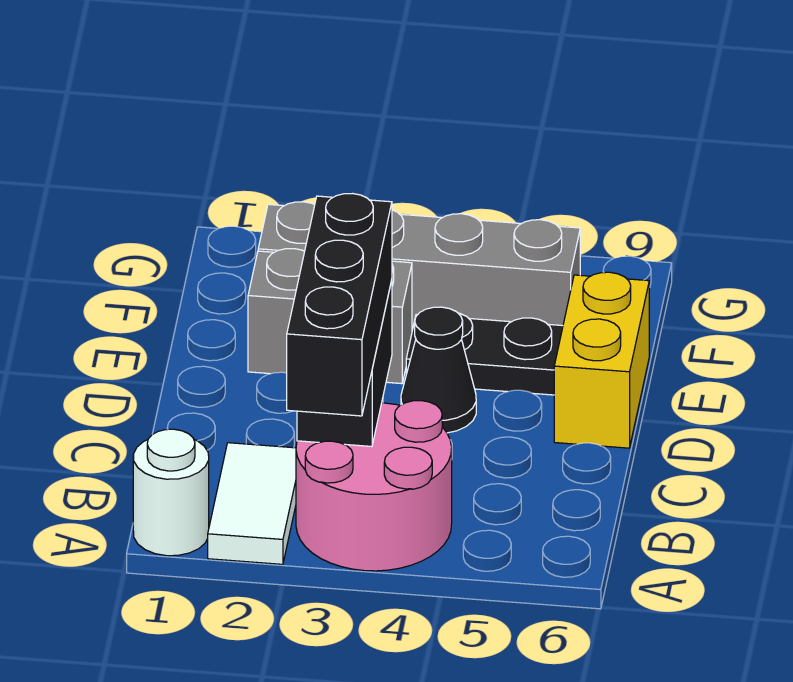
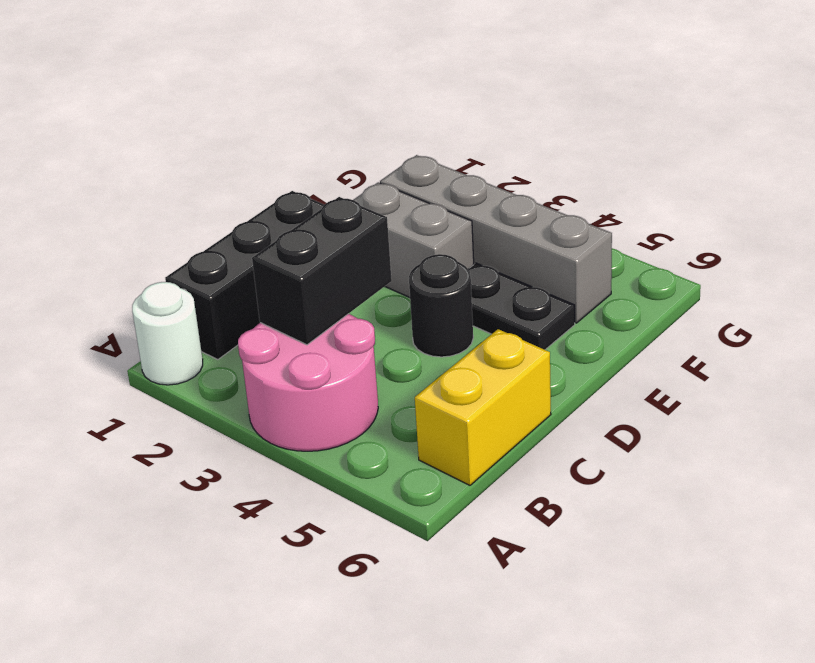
white 1x2 tile [208,443,296,564] -> none
black 1x3 brick [287,194,392,416] -> black 1x3 brick moved to [165,191,324,359]
black 1x1 cone [401,307,476,433] -> black 1x1 round brick [409,254,473,357]
yellow 1x2 brick [554,272,649,448] -> yellow 1x2 brick moved to [415,329,551,485]

